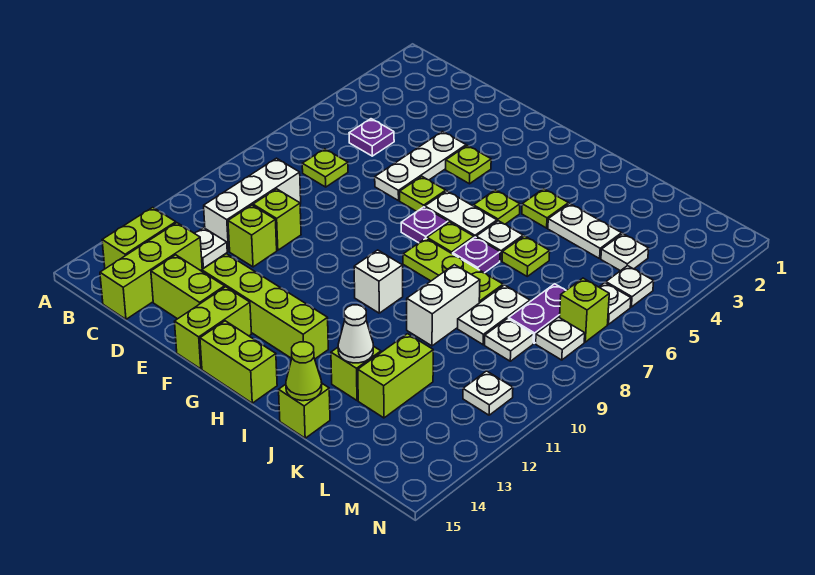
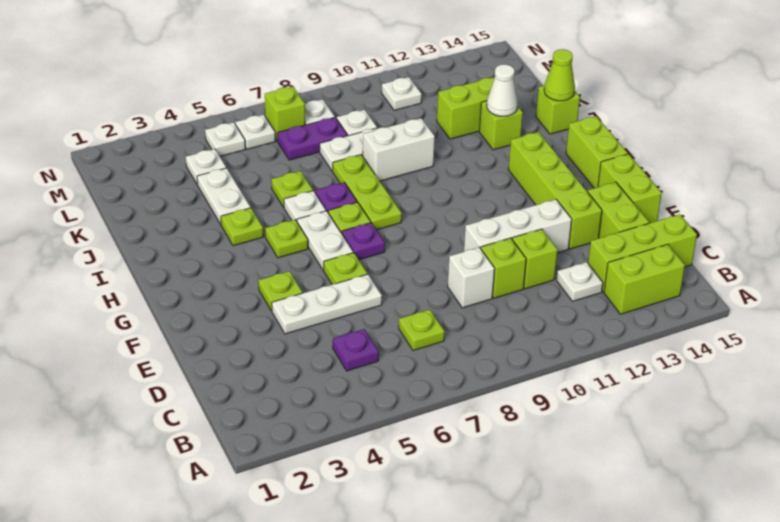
white 1x3 brick [204,158,301,251] -> white 1x3 brick moved to [464,199,572,253]
lime 1x2 brick [175,287,251,369] -> lime 1x2 brick turned to [598,154,662,223]
white 1x1 brick [354,250,403,313] -> white 1x1 brick moved to [448,247,495,308]

